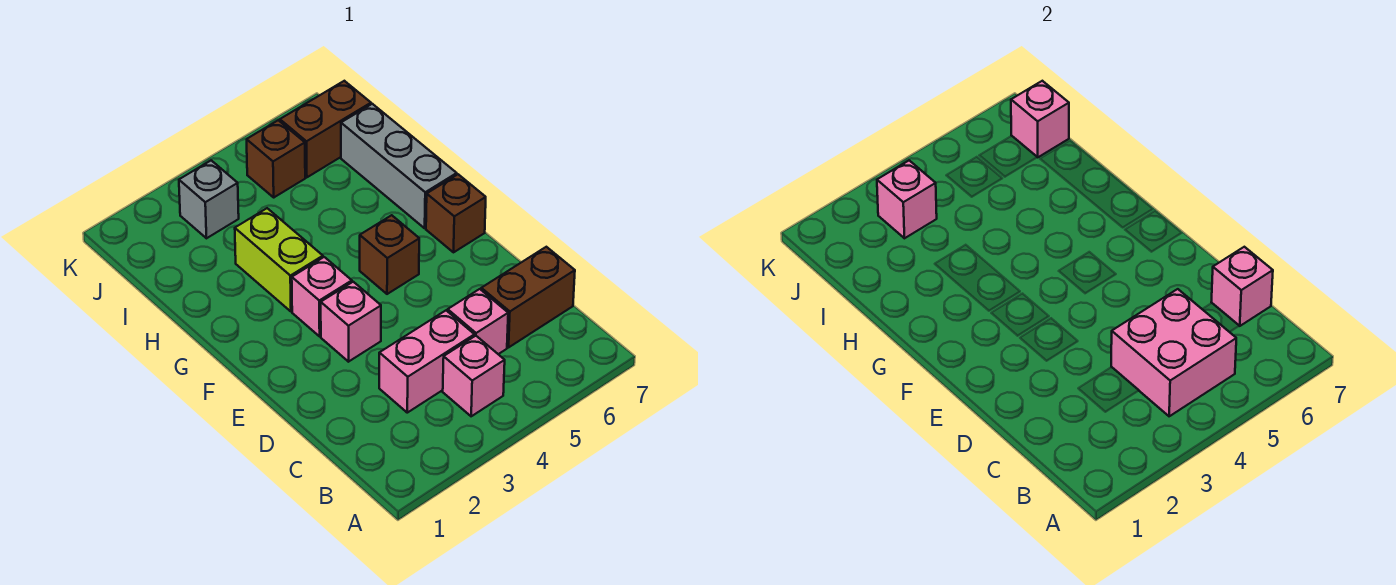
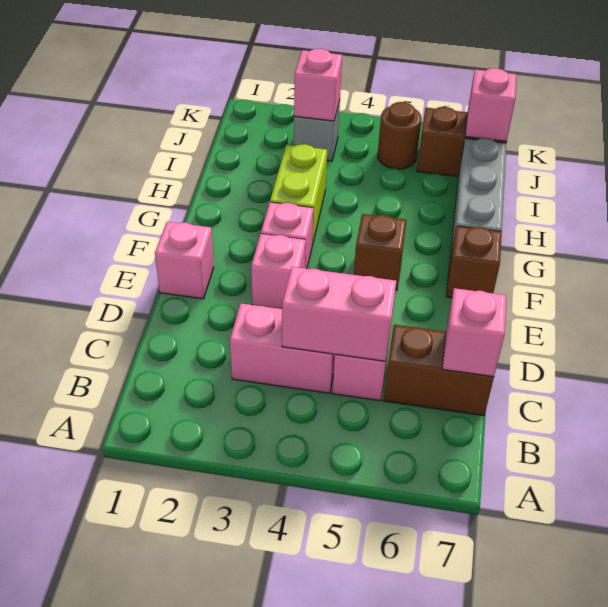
pink 1x1 brick [443,336,505,416] -> pink 1x1 brick moved to [155,222,214,299]
pink 2x2 brick [1111,289,1236,416] -> pink 1x2 brick [282,267,396,361]
brown 1x1 brick [247,120,305,197] -> brown 1x1 round brick [378,102,421,169]

